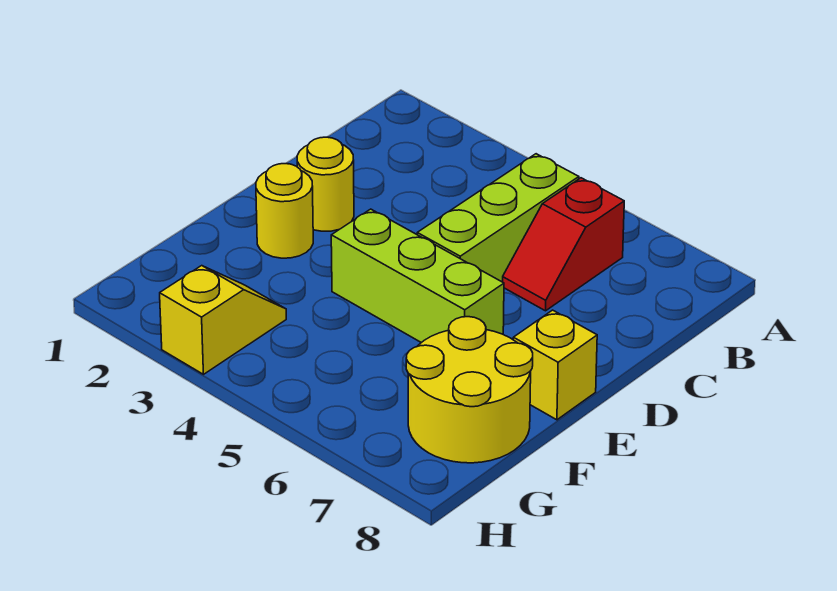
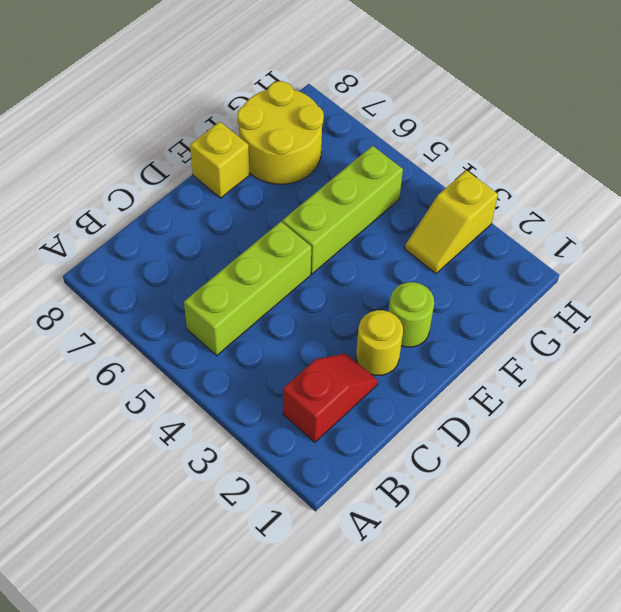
red 1x2 slope [503,178,624,311] -> red 1x2 slope moved to [283,353,378,442]
yellow 1x1 round brick [256,164,313,258] -> lime 1x1 round brick [389,282,434,347]
lime 1x3 brick [331,209,504,343] -> lime 1x3 brick turned to [282,146,403,274]

